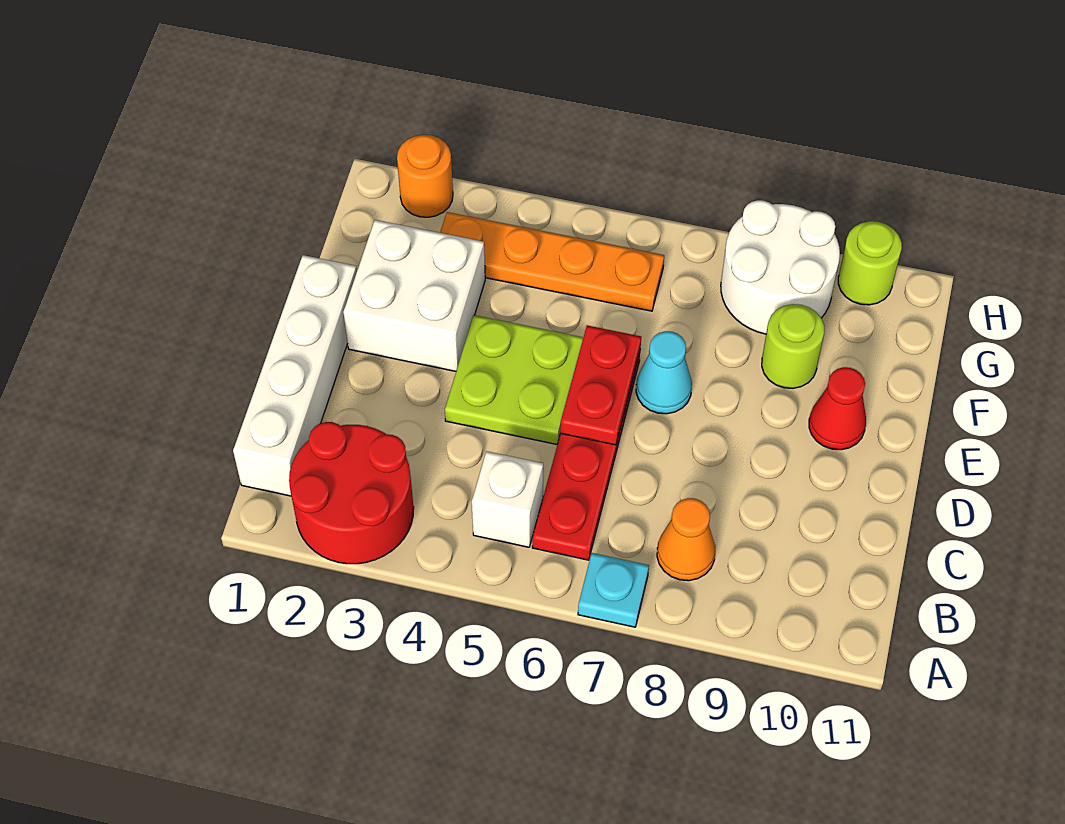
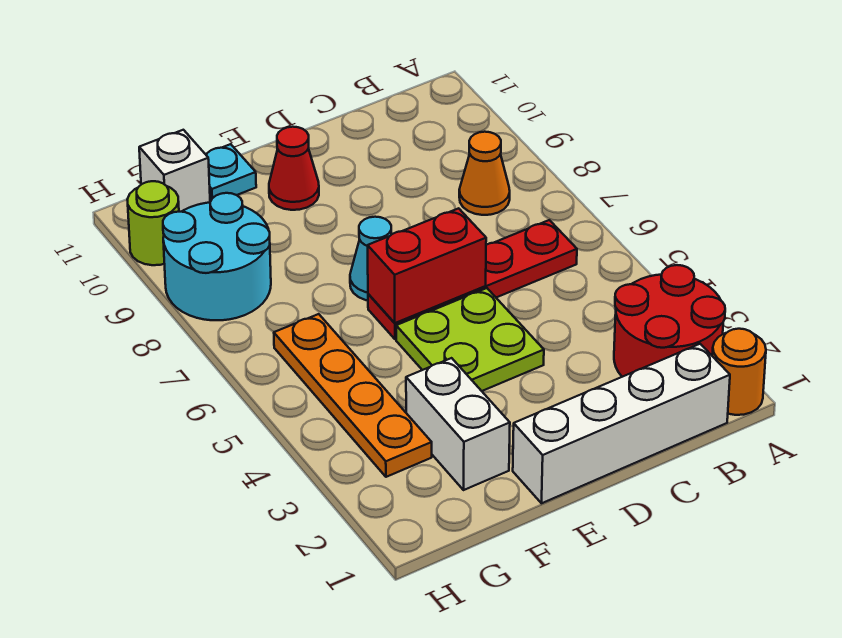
cyan 1x1 plate [578,553,649,627] -> cyan 1x1 plate moved to [206,144,256,202]
white 1x1 brick [472,451,543,547] -> white 1x1 brick moved to [139,130,210,212]
red 1x2 plate [560,325,641,445] -> red 1x2 brick [368,208,486,323]
white 2x2 brick [343,220,485,371] -> white 1x2 brick [406,358,510,490]
lime 1x1 round brick [762,304,824,388] -> none
white 2x2 round brick [721,200,840,334] -> cyan 2x2 round brick [163,193,271,320]
orange 1x1 round brick [397,135,453,217] -> orange 1x1 round brick moved to [712,329,766,415]

